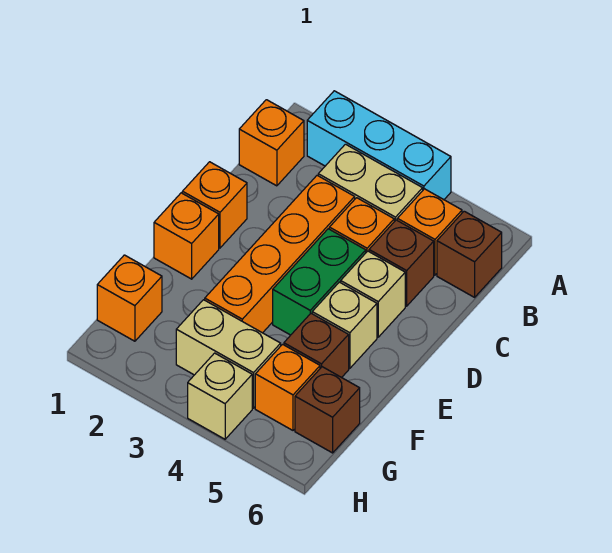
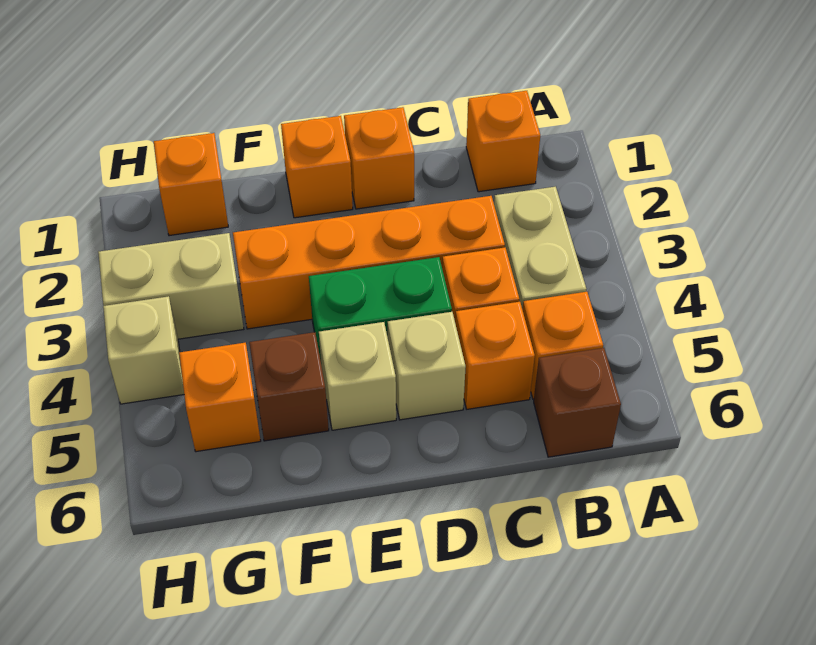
cyan 1x3 brick [307,91,451,200] -> none
brown 1x1 brick [369,220,434,306] -> orange 1x1 brick [455,302,535,409]
tan 1x2 brick [176,300,281,408] -> tan 1x2 brick turned to [98,233,244,339]
brown 1x1 brick [295,367,360,453] -> none

